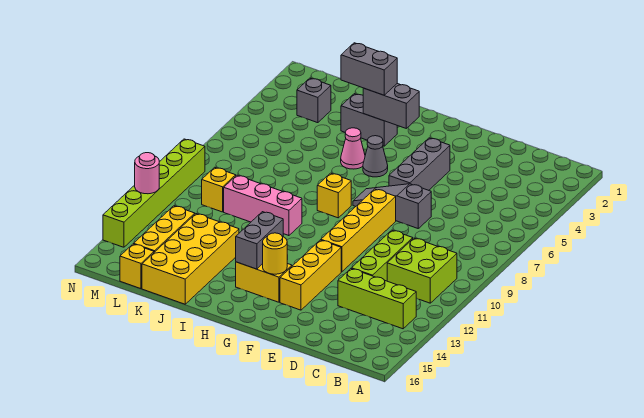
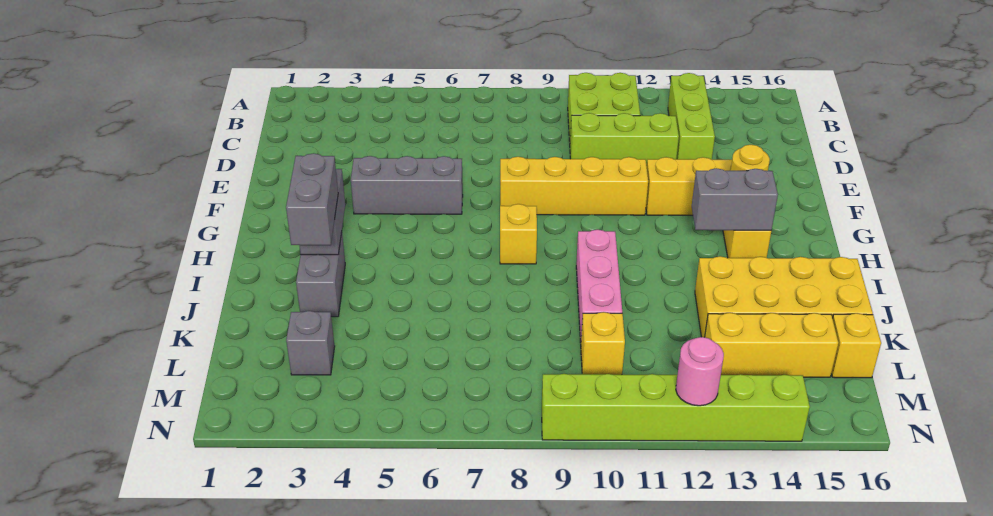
grey 1x3 slope [353,184,431,228] -> none
grey 1x1 cone [363,136,388,177] -> none
pink 1x1 cone [341,128,365,169] -> none

